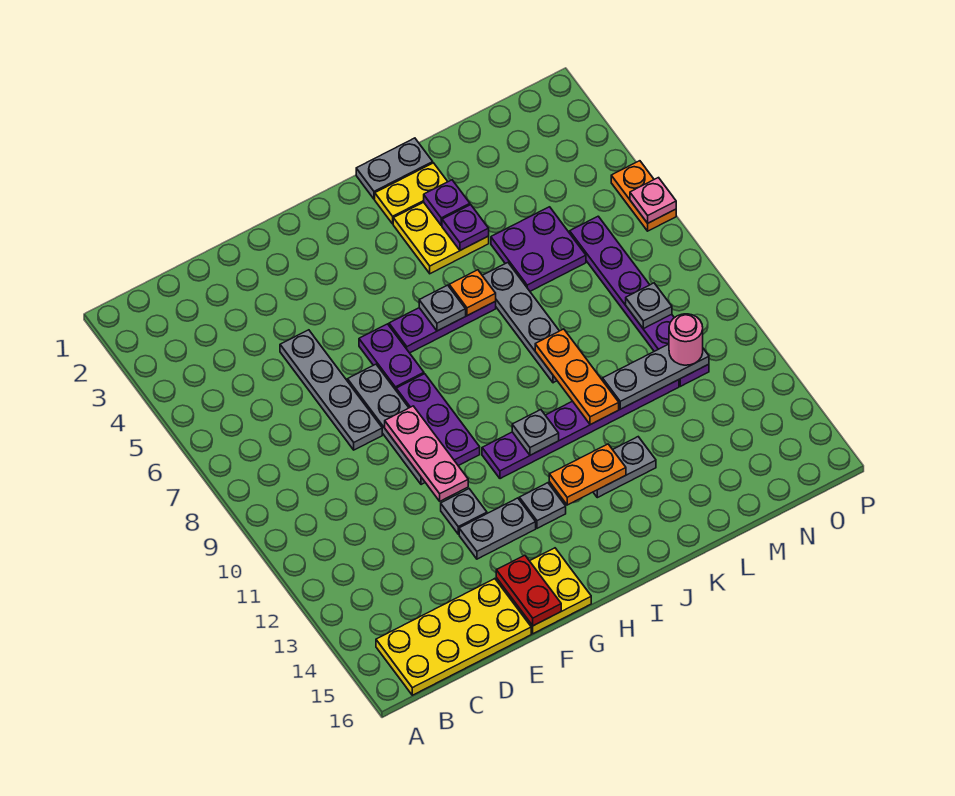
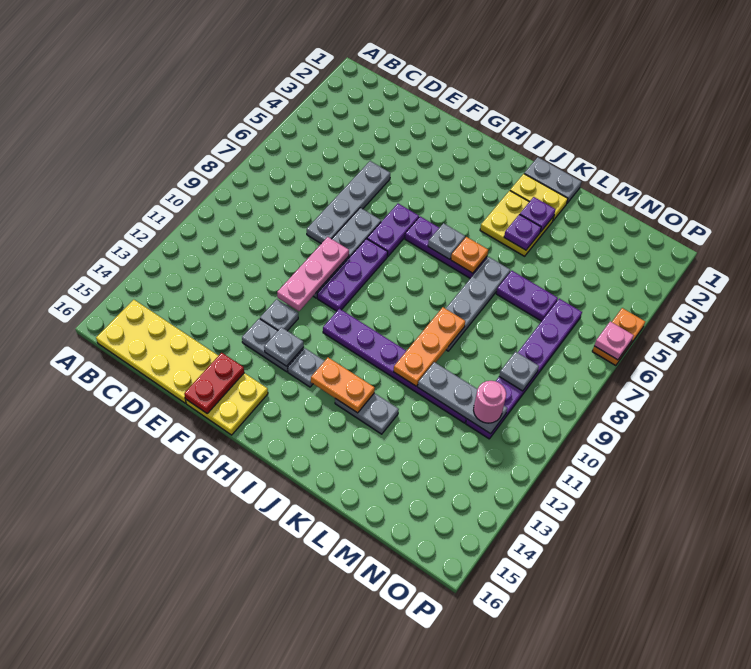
grey 1x1 plate [512,410,559,455] -> grey 1x1 plate moved to [264,327,304,366]
purple 2x2 plate [491,207,586,291] -> purple 1x2 plate [496,271,558,321]

